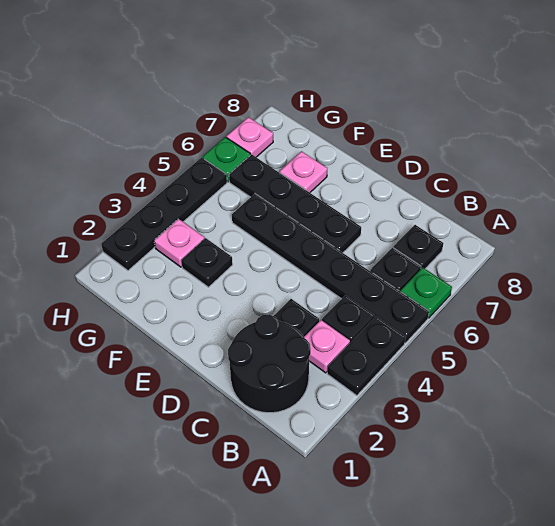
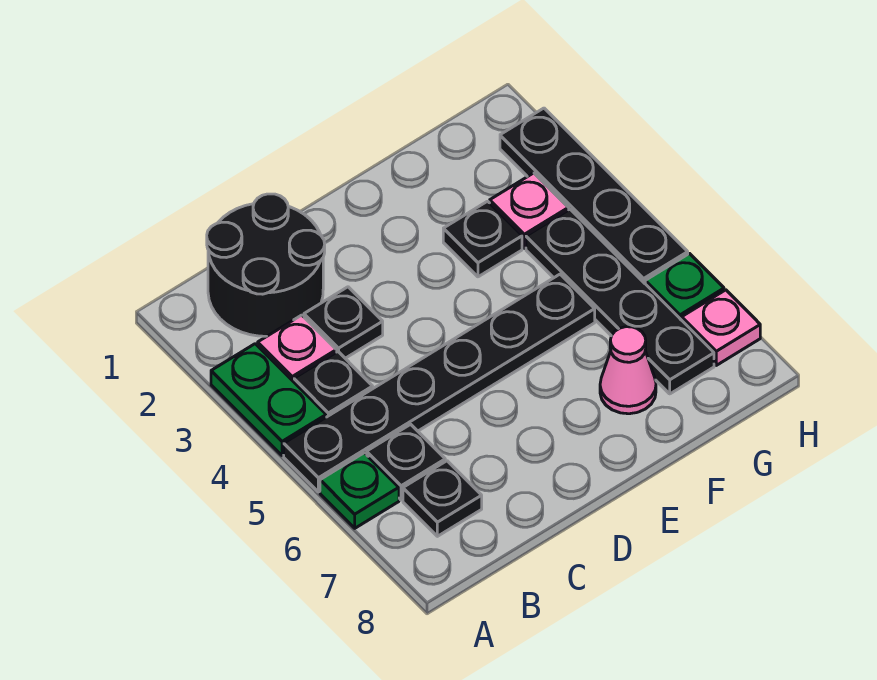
black 1x2 plate [327,316,406,396] -> green 1x2 plate [211,344,326,456]
black 1x4 plate [229,154,361,253] -> black 1x4 plate turned to [526,209,714,394]
pink 1x1 plate [280,151,327,193] -> pink 1x1 cone [600,327,656,414]

